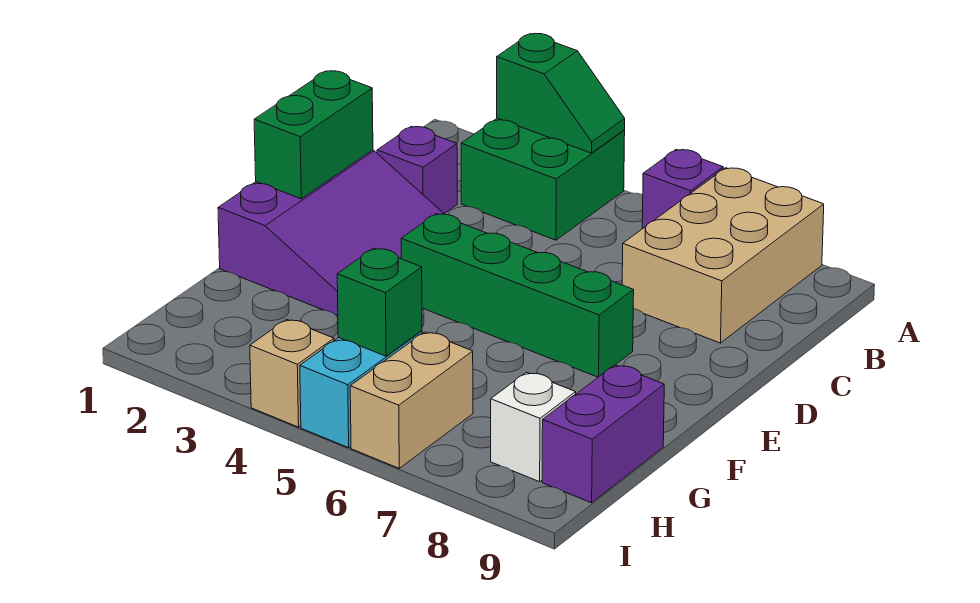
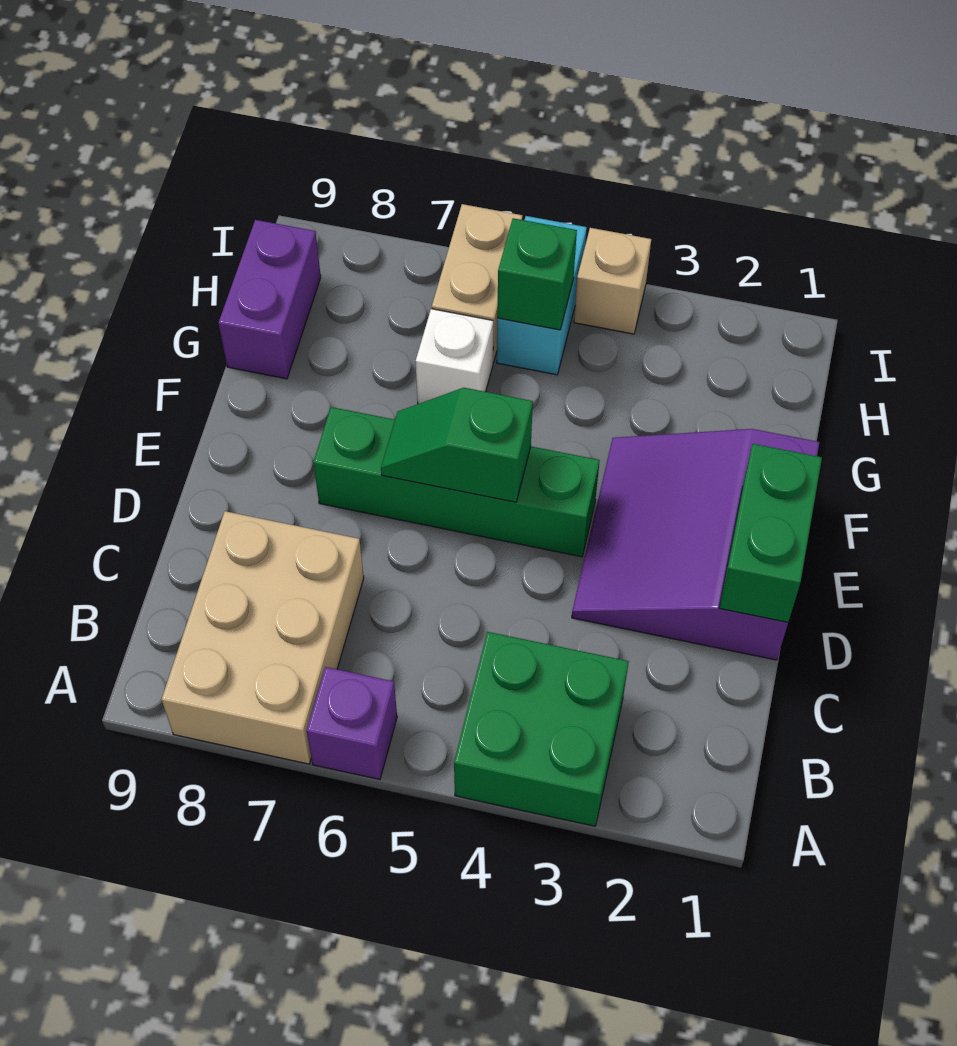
green 1x2 slope [497,33,625,153] -> green 1x2 slope moved to [381,388,533,502]
purple 1x1 brick [377,126,457,214] -> none
white 1x1 brick [491,372,576,482] -> white 1x1 brick moved to [416,309,493,404]

